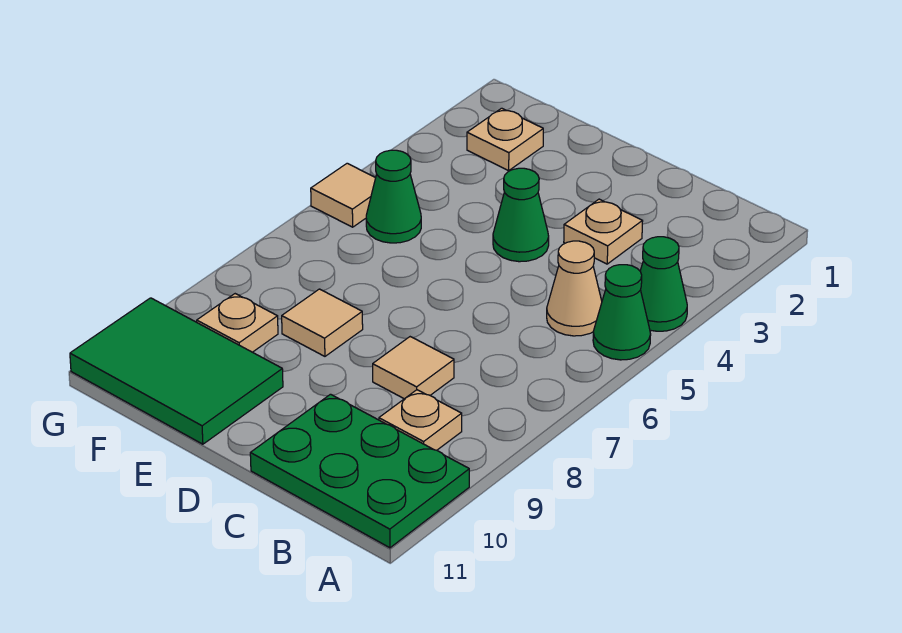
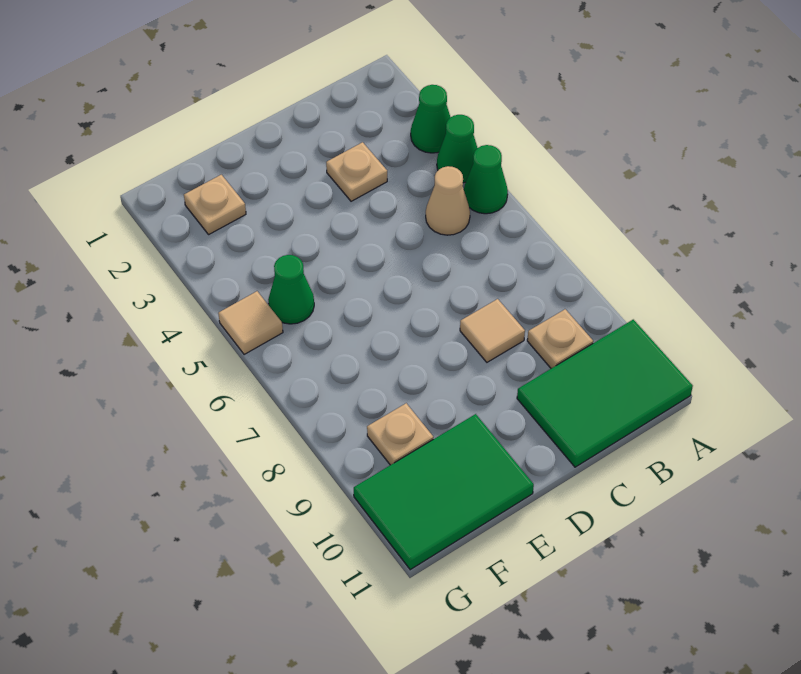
green 2x3 plate [250,394,469,548] -> green 2x3 tile [517,320,693,467]
green 1x1 cone [493,168,549,262] -> green 1x1 cone moved to [411,85,450,153]
tan 1x1 tile [282,289,363,356] -> none

